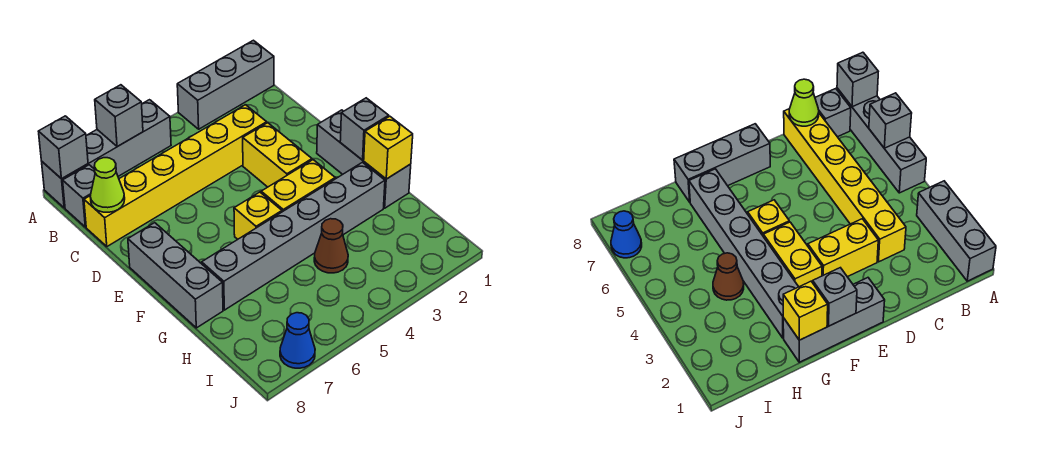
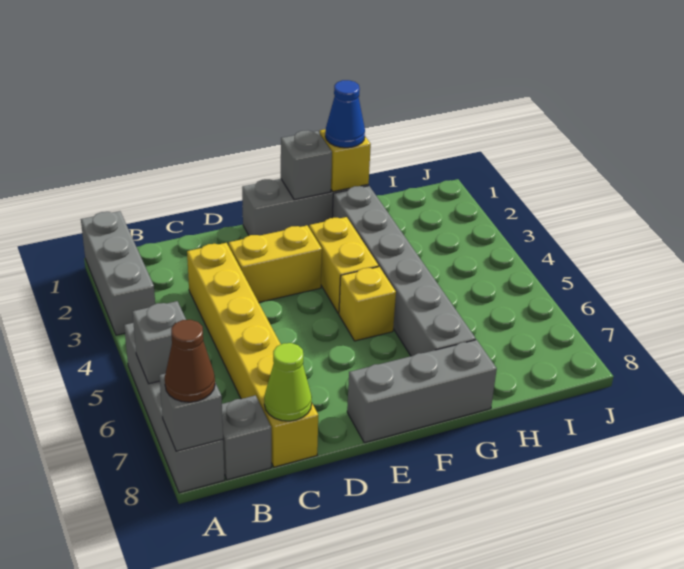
brown 1x1 cone [314,219,348,273] -> brown 1x1 cone moved to [165,320,215,402]
blue 1x1 cone [280,313,315,368] -> blue 1x1 cone moved to [325,80,365,148]

